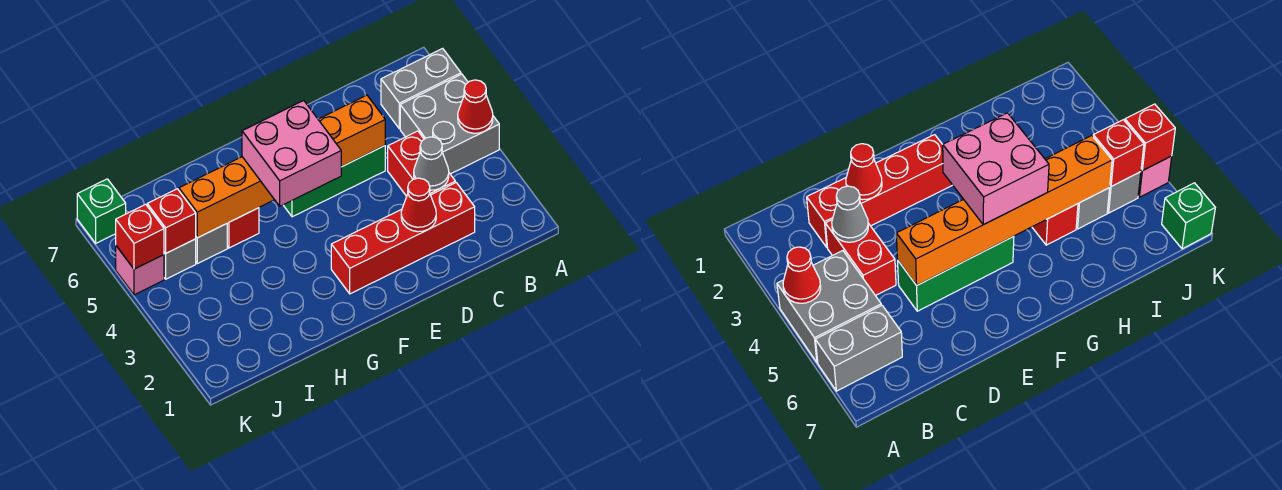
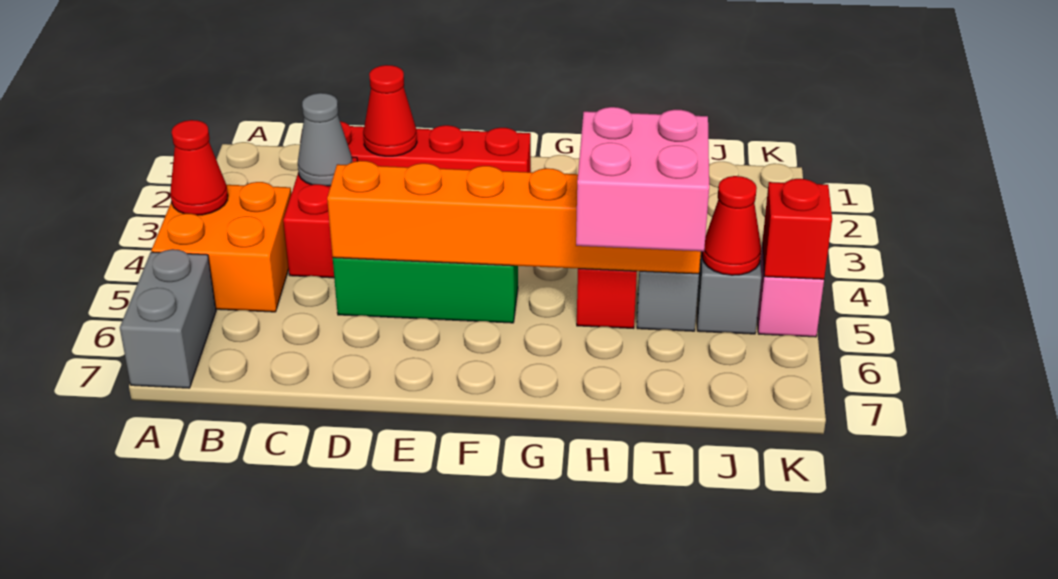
grey 2x2 brick [400,74,499,174] -> orange 2x2 brick [151,182,291,312]
grey 1x2 brick [381,48,461,129] -> grey 1x2 brick turned to [120,249,216,388]
pink 2x2 brick [242,101,341,206] -> pink 2x2 brick moved to [576,107,709,251]
red 1x1 brick [147,189,196,253] -> red 1x1 cone [702,176,762,275]
green 1x1 brick [77,179,126,243] -> none

